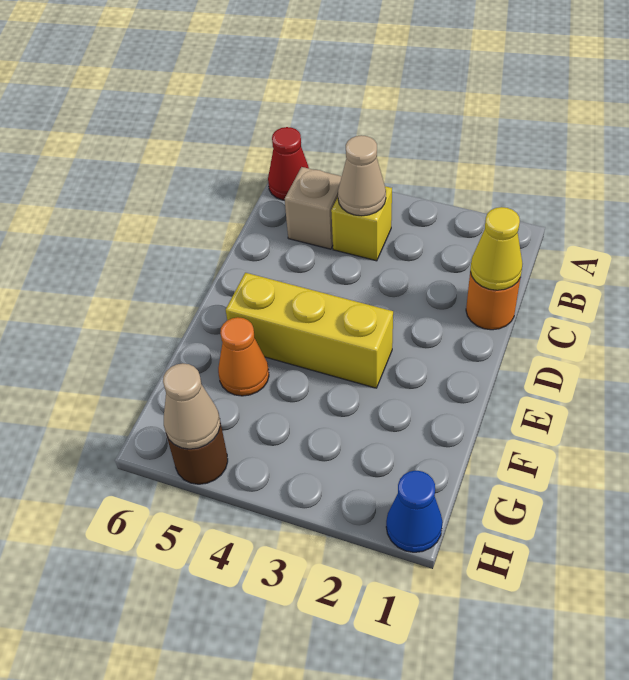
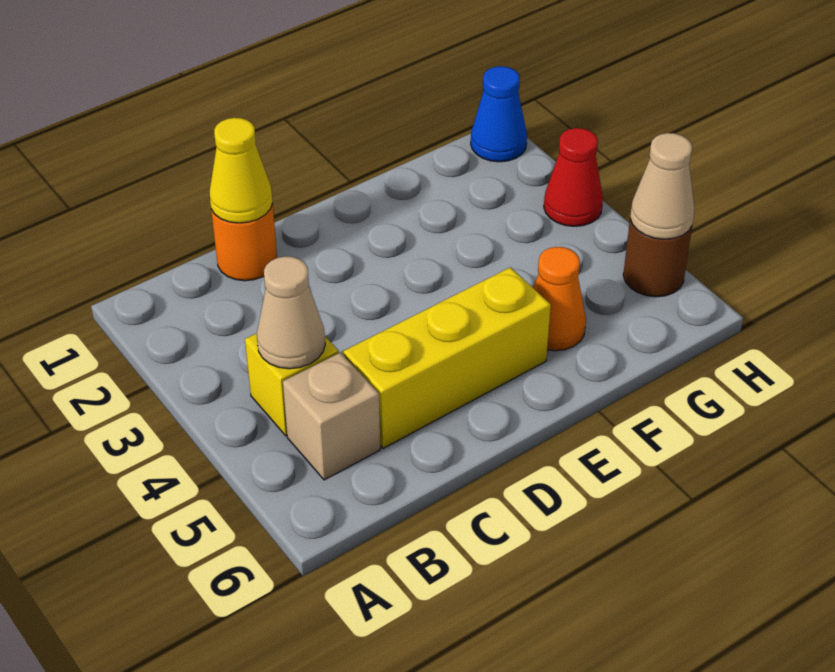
red 1x1 cone [268,127,309,200] -> red 1x1 cone moved to [544,128,603,226]
yellow 1x3 brick [226,273,393,388] -> yellow 1x3 brick turned to [343,267,551,448]

